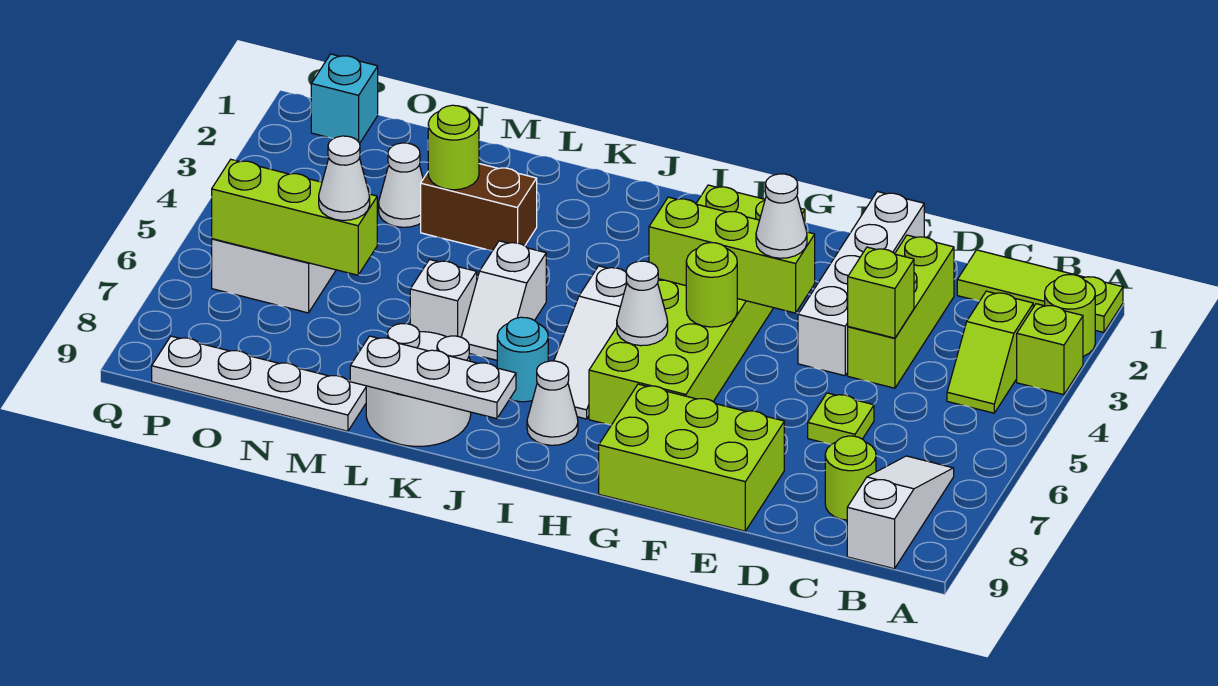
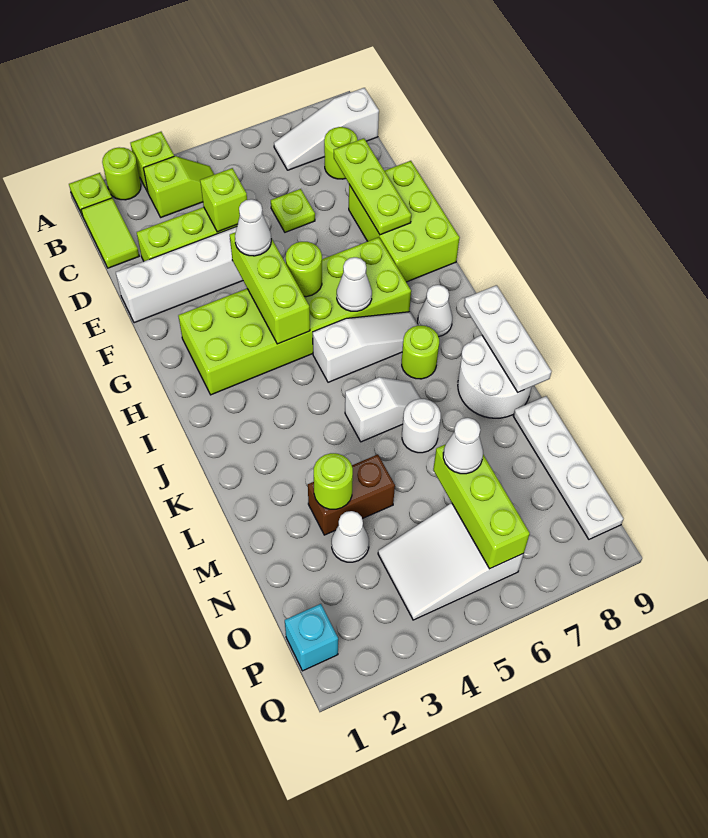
none -> lime 1x3 plate [334,138,411,235]
cyan 1x1 round brick [497,317,548,402] -> lime 1x1 round brick [402,326,439,379]
brown 1x2 brick [421,164,537,251] -> brown 1x2 brick turned to [308,454,395,535]
white 1x1 brick [410,260,477,337] -> white 1x1 round brick [402,399,441,453]

